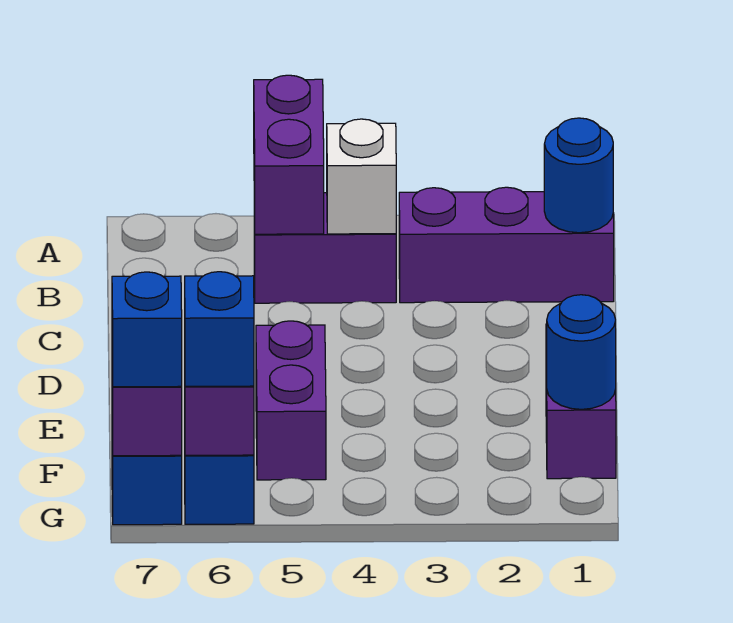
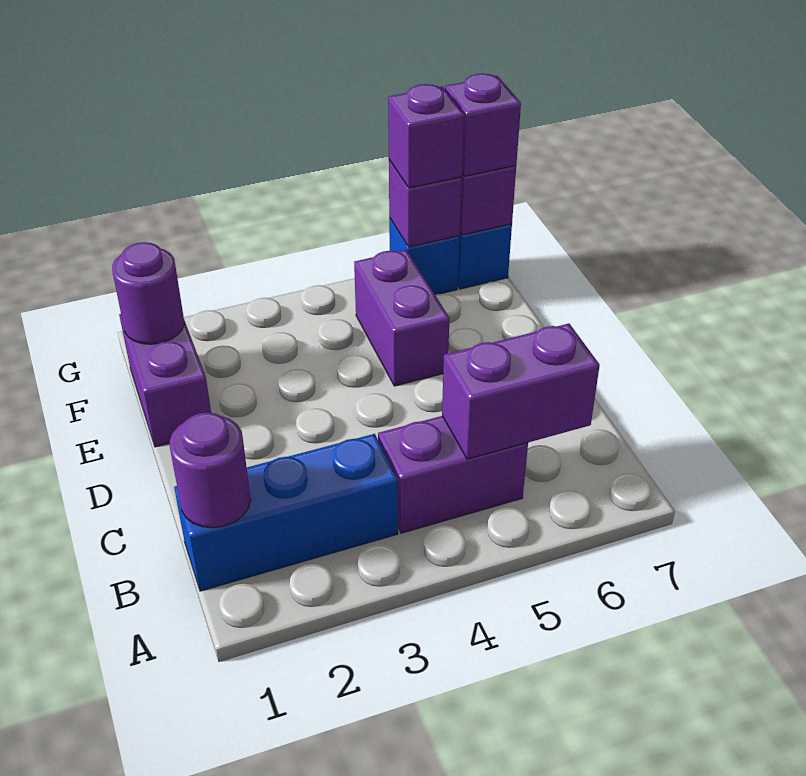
purple 1x2 brick [254,75,324,234] -> purple 1x2 brick turned to [442,324,600,459]
purple 1x3 brick [399,187,614,303] -> blue 1x3 brick [174,434,398,591]
blue 1x1 round brick [544,118,613,233] -> purple 1x1 round brick [170,413,251,528]
white 1x1 brick [327,119,396,234] -> none
blue 1x1 round brick [547,295,616,409] -> purple 1x1 round brick [112,242,184,344]
blue 1x1 brick [185,272,254,386] -> purple 1x1 brick [388,84,464,188]
blue 1x1 brick [112,272,182,387] -> purple 1x1 brick [445,74,521,176]

